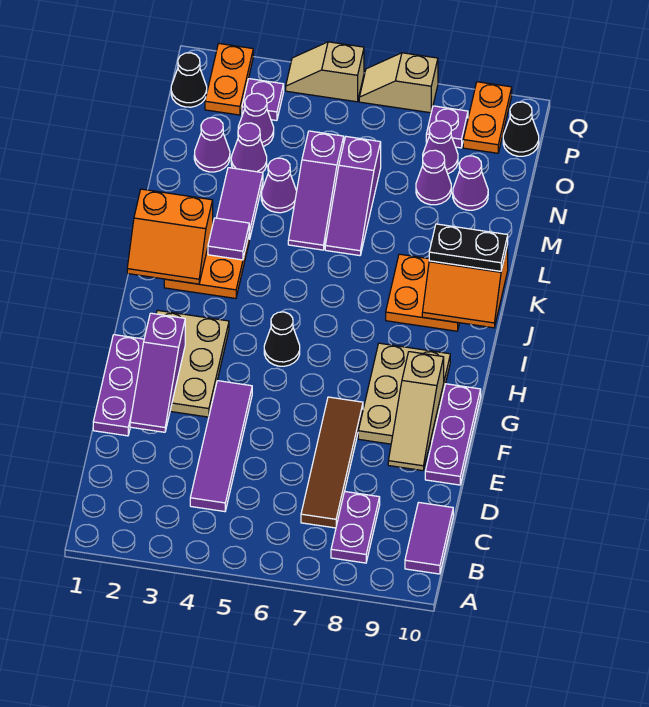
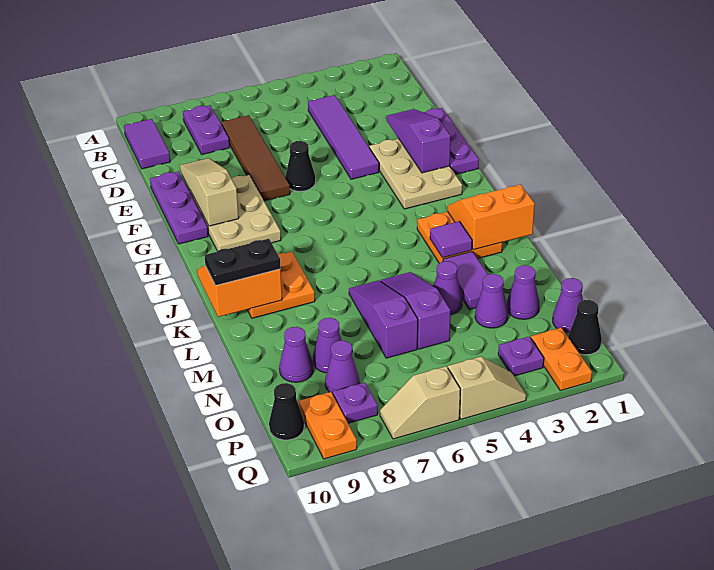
black 1x1 cone [264,312,300,366] -> black 1x1 cone moved to [285,141,316,191]
purple 1x1 cone [238,93,274,147] -> purple 1x1 cone moved to [553,278,583,332]
tan 1x2 slope [359,53,438,113] -> tan 1x2 slope turned to [380,366,460,439]

